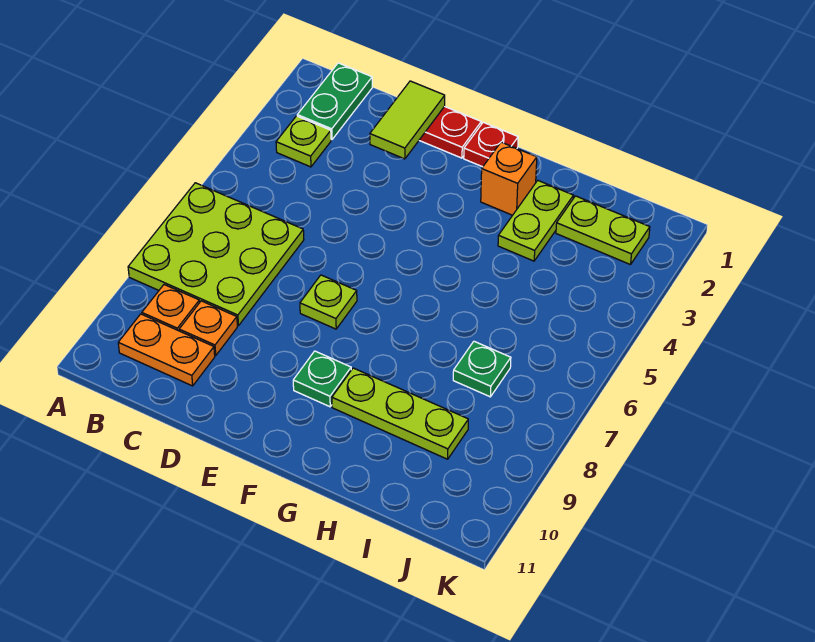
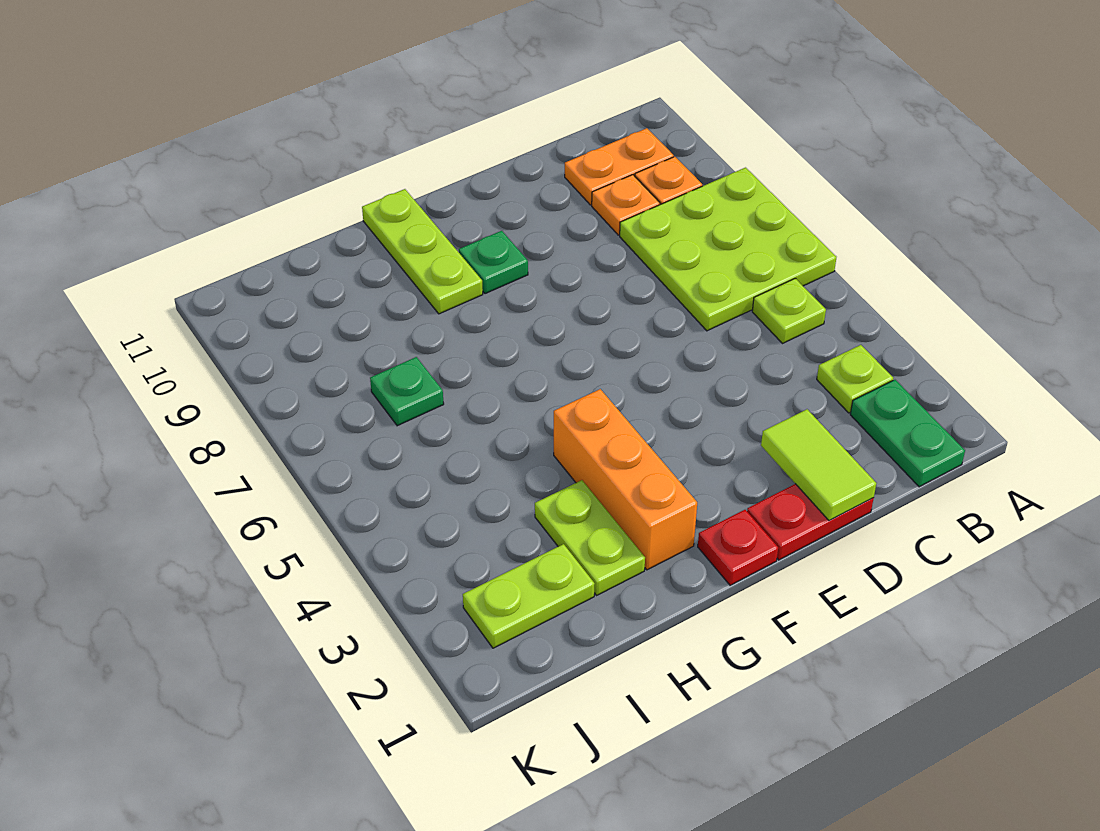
lime 1x1 plate [300,275,357,329] -> lime 1x1 plate moved to [752,278,826,343]
orange 1x1 brick [481,142,537,215] -> orange 1x3 brick [554,389,697,570]
lime 1x3 plate [332,368,468,459] -> lime 1x3 plate turned to [362,189,483,314]

